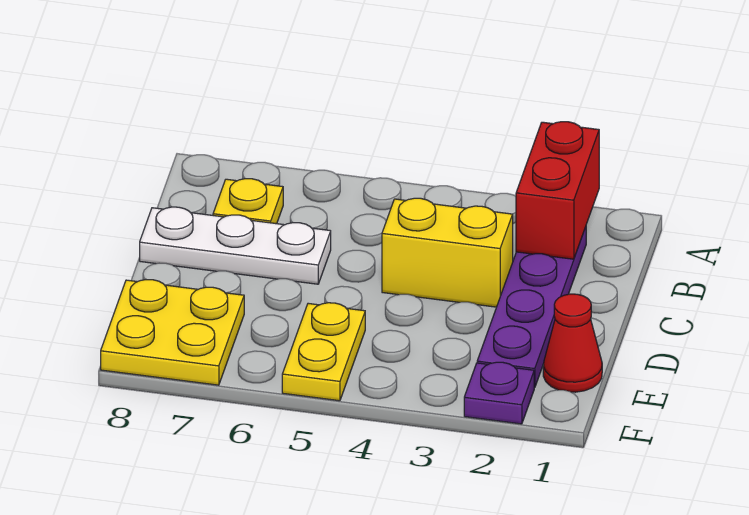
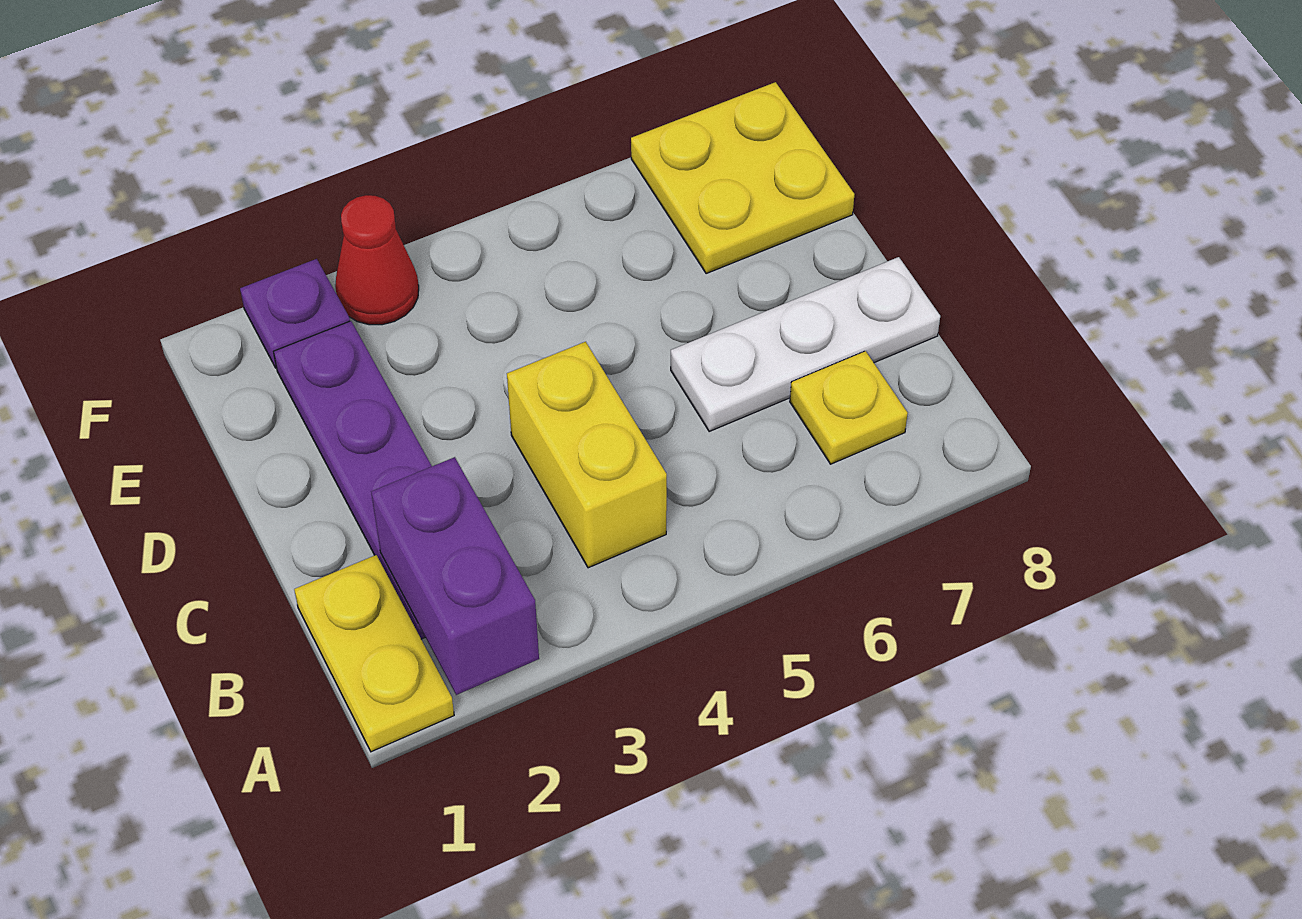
red 1x2 brick [516,122,599,259] -> purple 1x2 brick [371,457,539,695]
yellow 1x2 brick [382,198,513,307] -> yellow 1x2 brick turned to [507,342,667,568]
red 1x1 cone [543,294,602,392] -> red 1x1 cone moved to [335,195,419,325]
yellow 1x2 plate [282,303,365,401] -> yellow 1x2 plate moved to [294,555,454,752]

